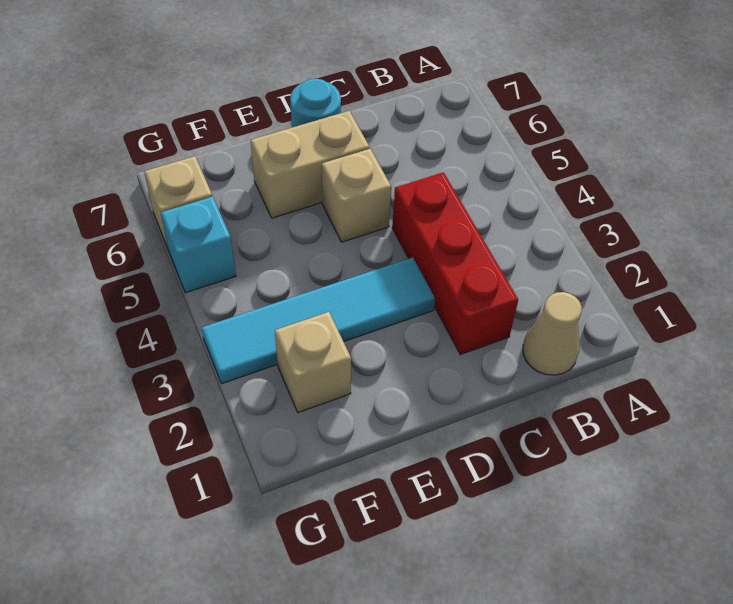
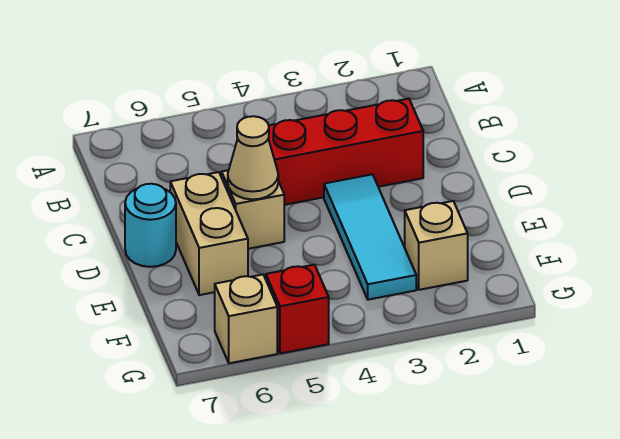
tan 1x1 cone [523,292,582,375] -> tan 1x1 cone moved to [228,116,278,199]
cyan 1x4 tile [202,257,435,384] -> cyan 1x3 tile [324,174,416,300]
cyan 1x1 brick [161,197,236,293] -> red 1x1 brick [266,265,329,354]

